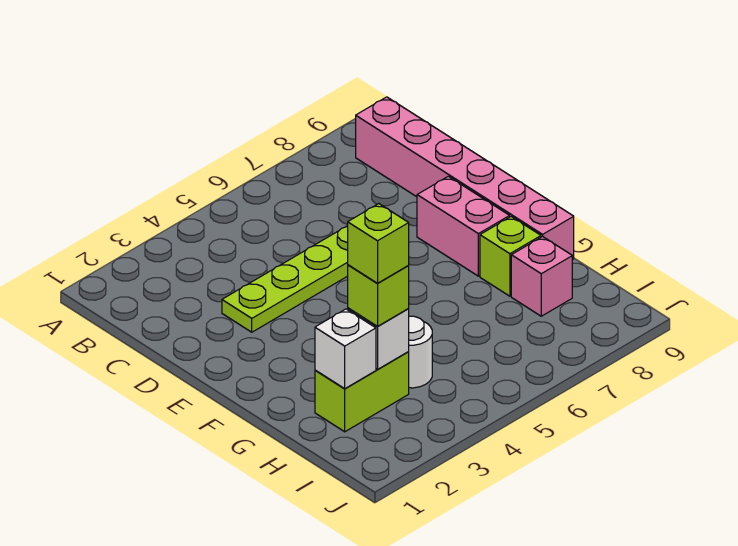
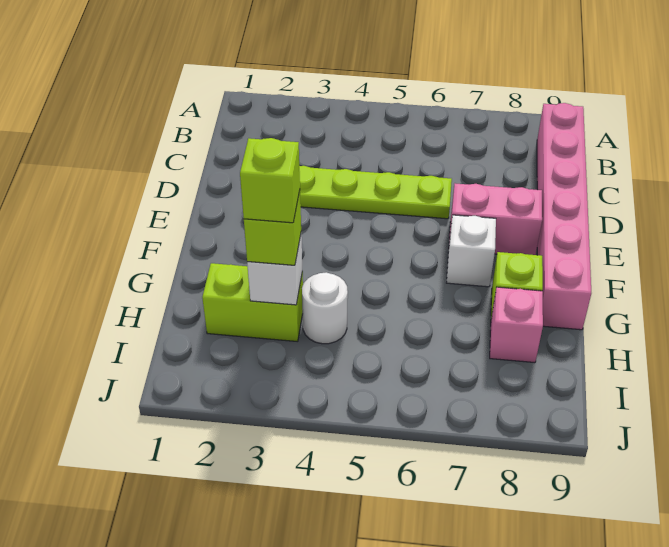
pink 1x2 brick [417,176,510,276] -> pink 1x2 brick turned to [449,183,542,255]
white 1x1 brick [315,309,376,389] -> white 1x1 brick moved to [447,215,496,287]

